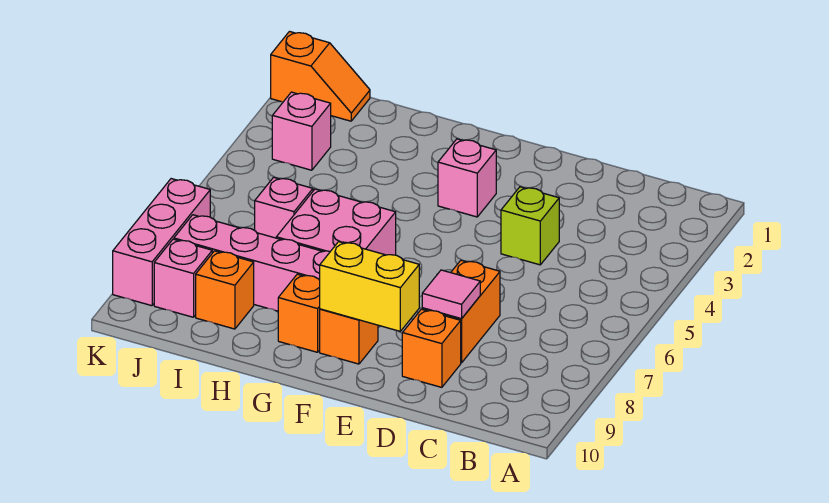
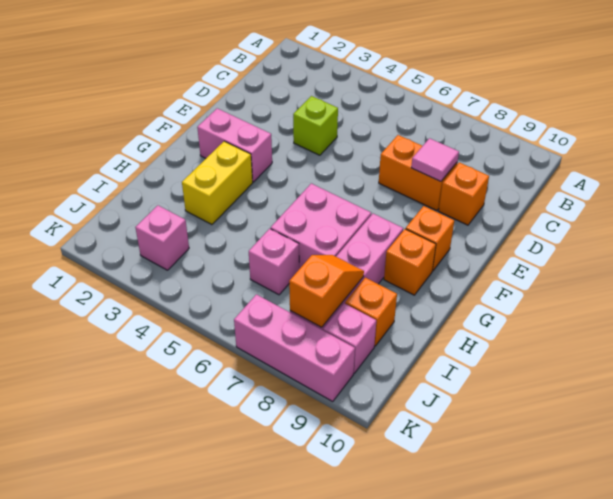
yellow 1x2 brick [320,242,419,331] -> yellow 1x2 brick moved to [182,141,253,225]
pink 1x1 brick [438,139,496,217] -> pink 1x2 brick [197,108,272,182]
orange 1x2 slope [271,32,370,121] -> orange 1x2 slope moved to [289,255,364,327]

